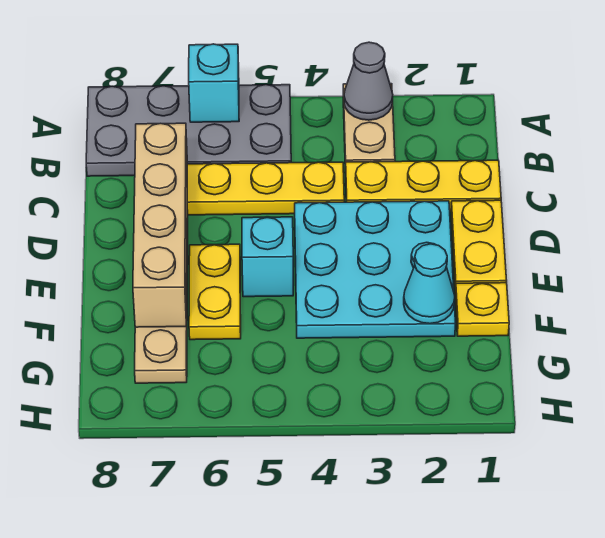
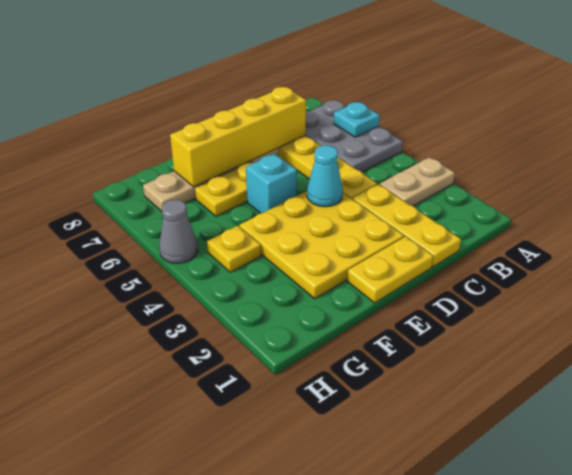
grey 1x1 cone [344,42,393,120] -> grey 1x1 cone moved to [159,200,198,263]
grey 2x4 plate [86,85,291,176] -> grey 2x3 plate [305,100,403,172]
cyan 1x1 brick [189,44,239,122] -> cyan 1x1 plate [333,102,380,137]
tan 1x4 brick [133,123,187,327] -> yellow 1x4 brick [170,87,306,187]
cyan 3x3 plate [295,201,456,338] -> yellow 3x3 plate [239,191,404,299]
yellow 1x1 plate [455,283,509,336] -> yellow 1x1 plate moved to [207,226,261,272]
cyan 1x1 cone [404,244,455,324] -> cyan 1x1 cone moved to [307,145,343,207]

